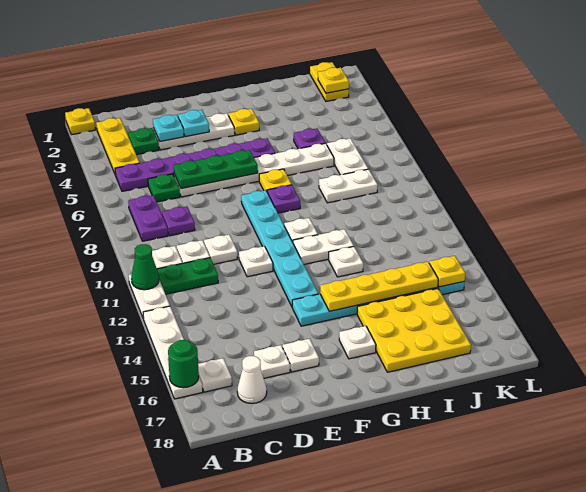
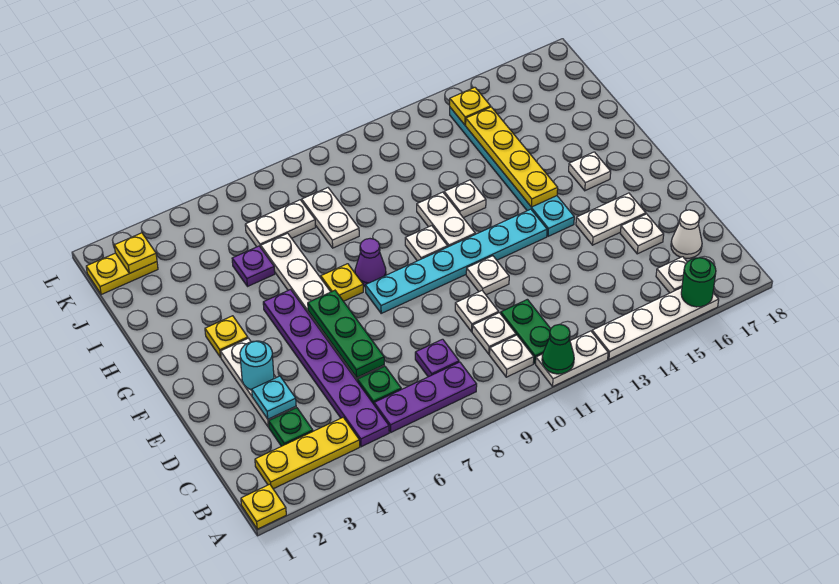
purple 1x2 plate [128,195,168,241] -> purple 1x3 plate [374,362,477,432]
cyan 1x1 plate [178,110,209,137] -> cyan 1x1 round brick [240,341,274,390]
white 1x1 plate [283,339,319,372] -> white 1x2 plate [576,193,646,245]
purple 1x1 plate [267,185,300,213] -> purple 1x1 cone [355,239,386,286]
yellow 3x3 plate [357,289,471,372] -> none

